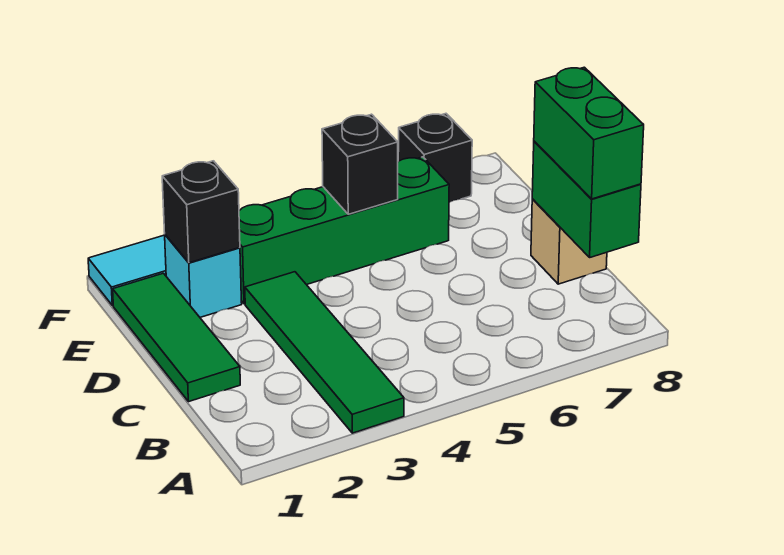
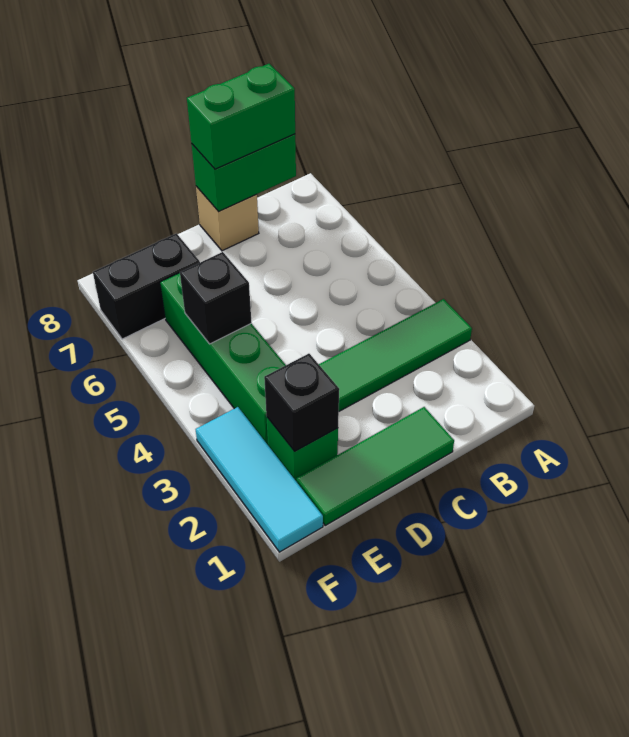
cyan 1x1 brick [165,235,242,317] -> green 1x1 brick [267,417,338,482]
black 1x1 brick [398,114,472,202] -> black 1x2 brick [93,233,200,339]

